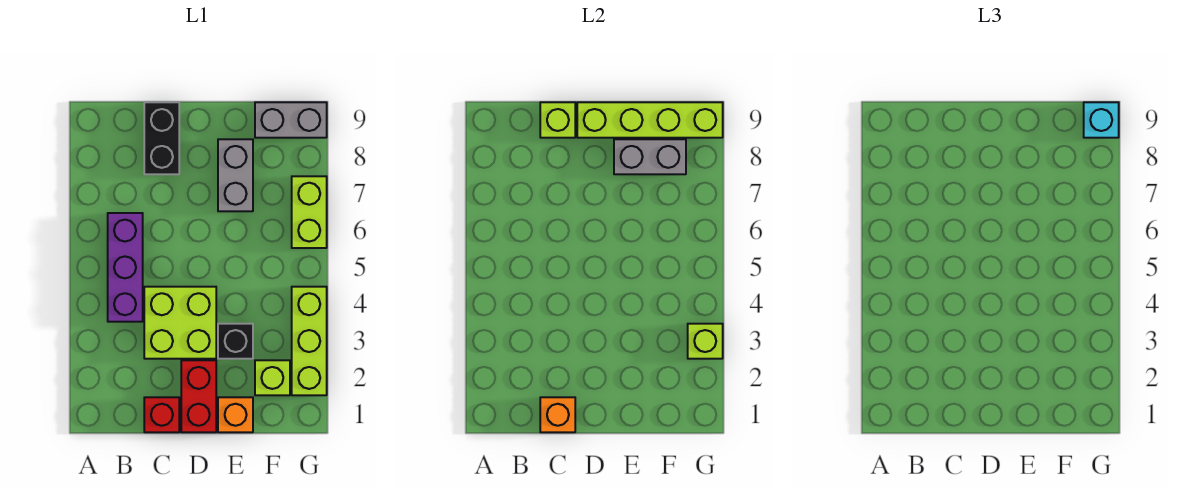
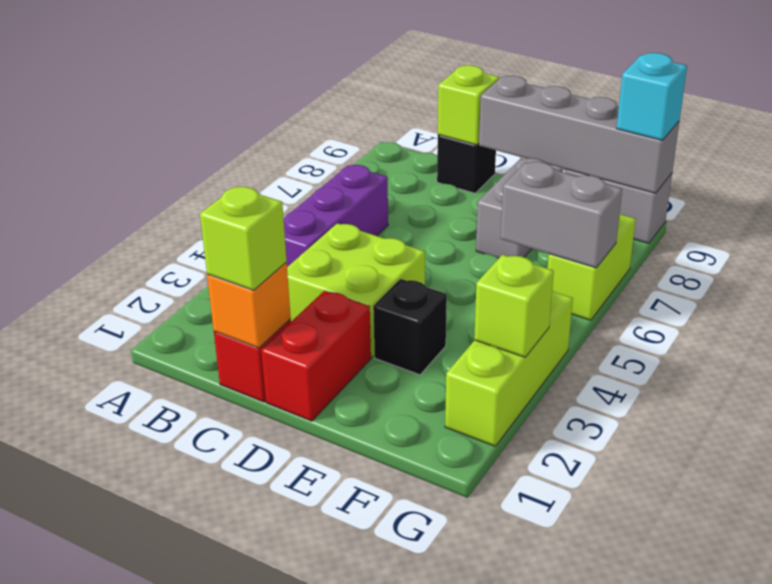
black 1x2 brick [144,102,179,174] -> black 1x1 brick [437,135,496,193]
lime 1x4 brick [577,102,723,138] -> grey 1x4 brick [479,76,679,193]
orange 1x1 brick [218,397,253,432] -> none
grey 1x2 brick [614,139,686,174] -> grey 1x2 brick moved to [500,162,622,268]
lime 1x1 brick [255,360,290,395] -> lime 1x1 brick moved to [200,187,287,290]

